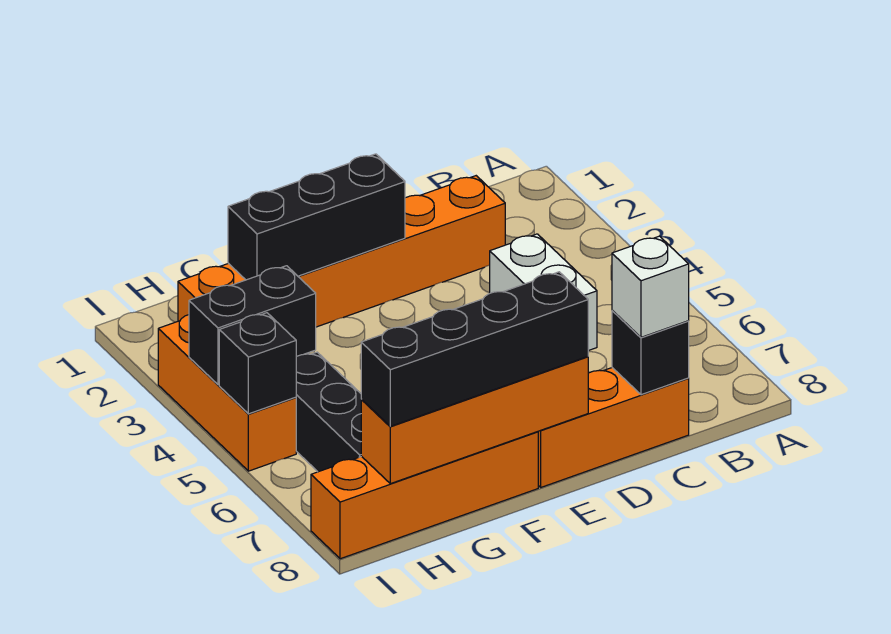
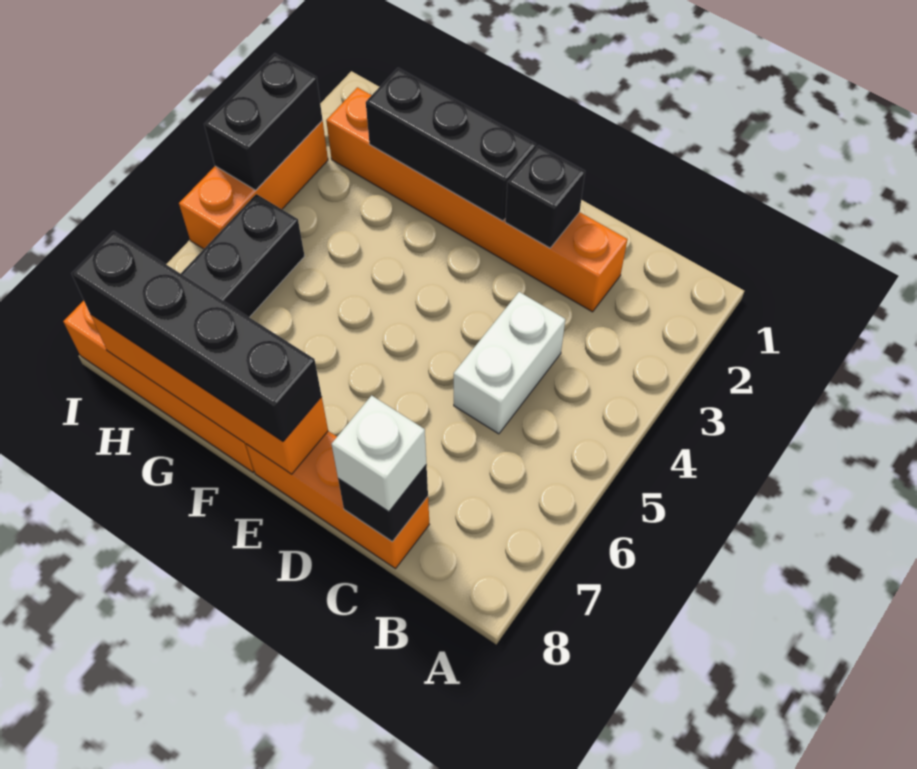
black 1x2 brick [189,266,316,385] -> black 1x2 brick turned to [204,53,322,190]
black 1x1 brick [219,313,296,414] -> black 1x1 brick moved to [505,145,585,248]

